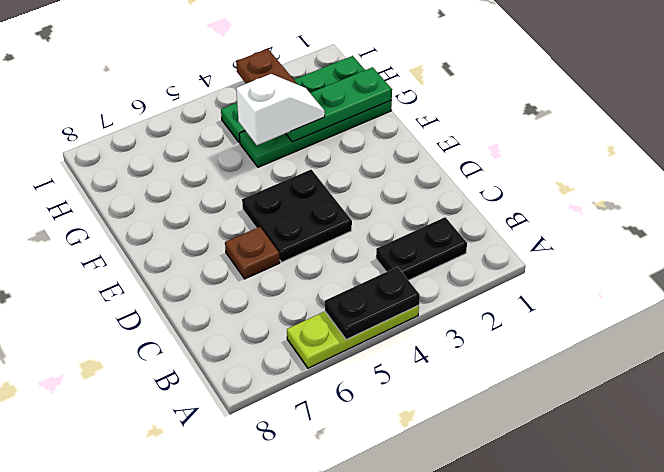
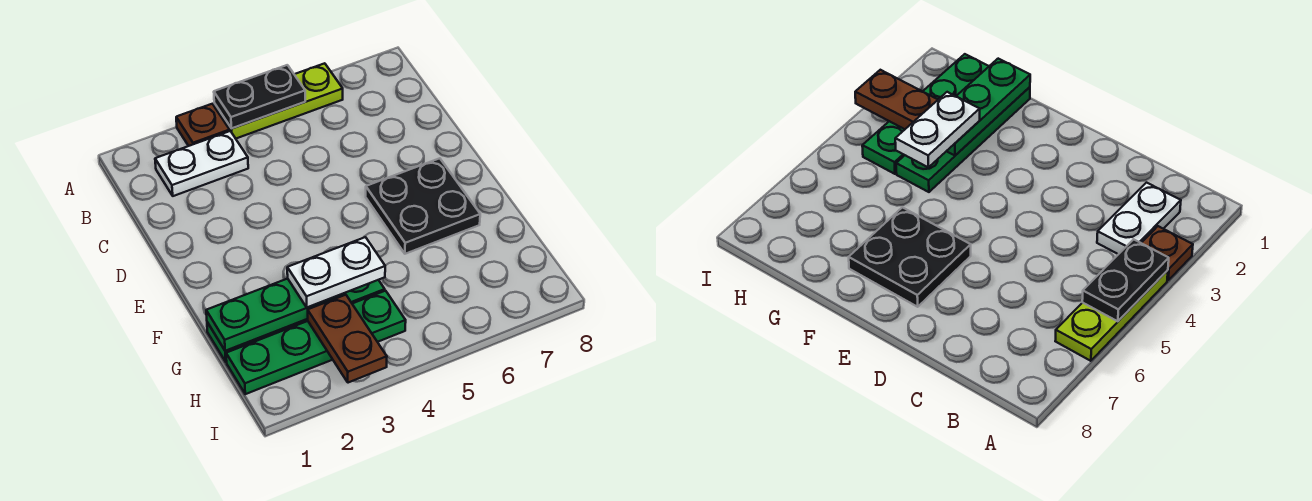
black 1x2 plate [376,217,467,280] -> white 1x2 plate [155,131,248,196]
black 2x2 plate [242,170,352,262] -> black 2x2 plate moved to [366,158,480,254]
brown 1x1 plate [225,227,280,279] -> brown 1x1 plate moved to [176,104,230,146]
white 1x2 slope [236,74,325,145] -> white 1x2 plate [287,237,385,307]

